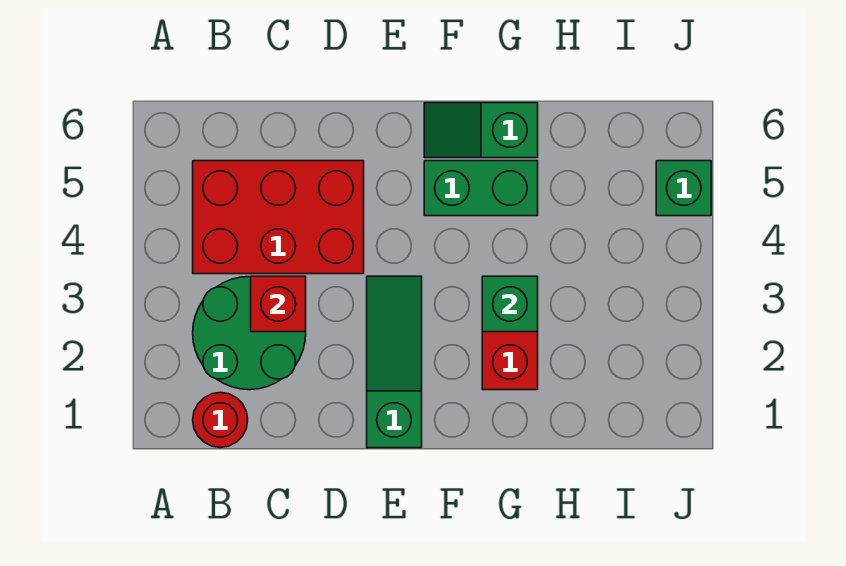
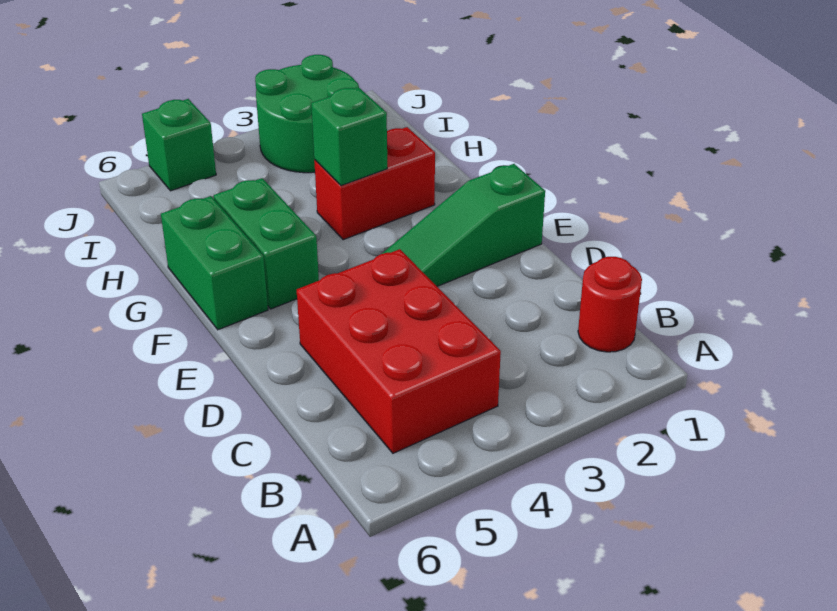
green 2x2 round brick [193,277,306,390] -> green 2x2 round brick moved to [255,55,359,173]
red 1x1 brick [251,276,306,332] -> none
green 1x2 slope [424,103,538,158] -> green 1x2 brick [161,196,268,330]

